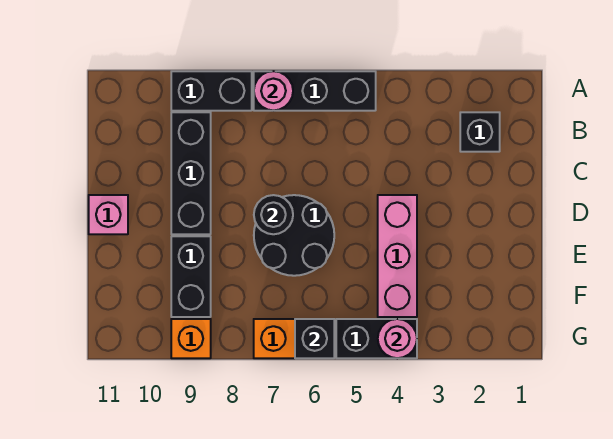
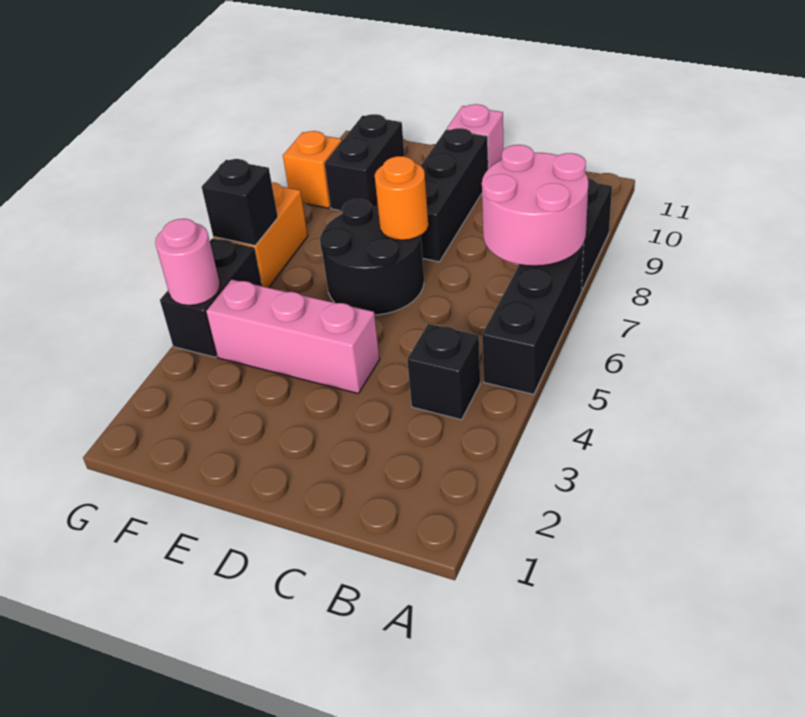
pink 1x1 round brick [254,71,293,111] -> pink 2x2 round brick [482,145,588,266]
black 1x1 brick [460,112,500,152] -> black 1x1 brick moved to [407,324,480,420]
black 1x3 brick [171,112,211,234] -> black 1x3 brick turned to [421,128,488,262]
black 1x1 round brick [254,195,293,234] -> orange 1x1 round brick [375,156,428,240]
black 1x2 brick [171,236,211,317] -> black 1x2 brick turned to [325,114,405,211]

